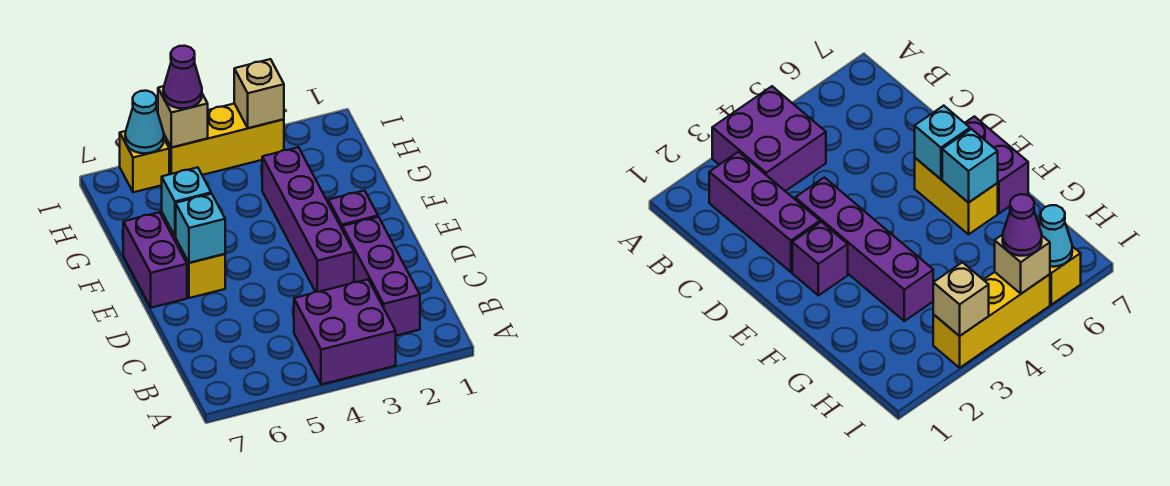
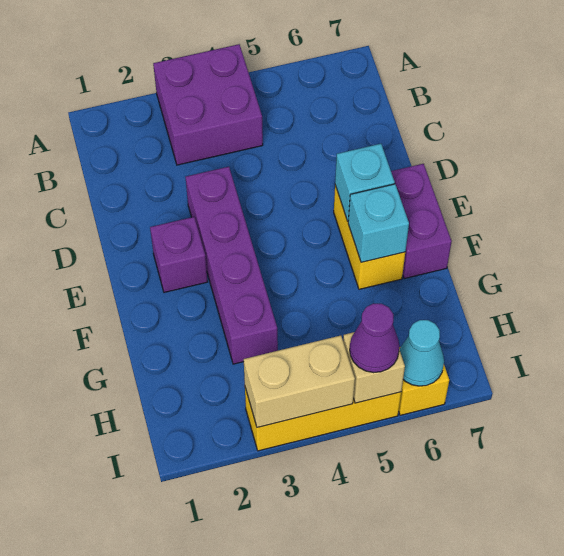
purple 1x3 brick [342,217,420,336] -> none
tan 1x1 brick [234,59,284,128] -> tan 1x2 brick [244,335,355,427]

